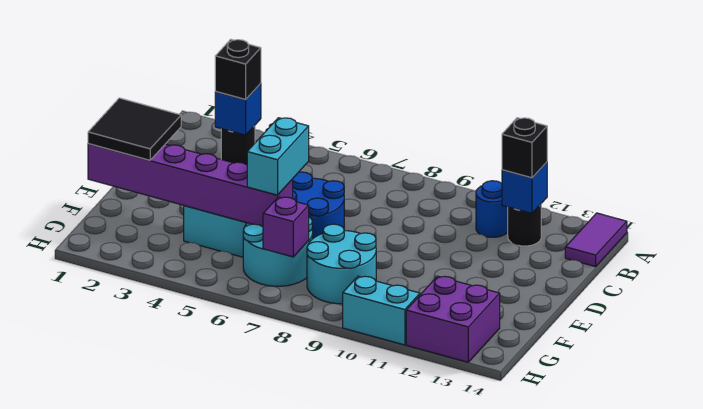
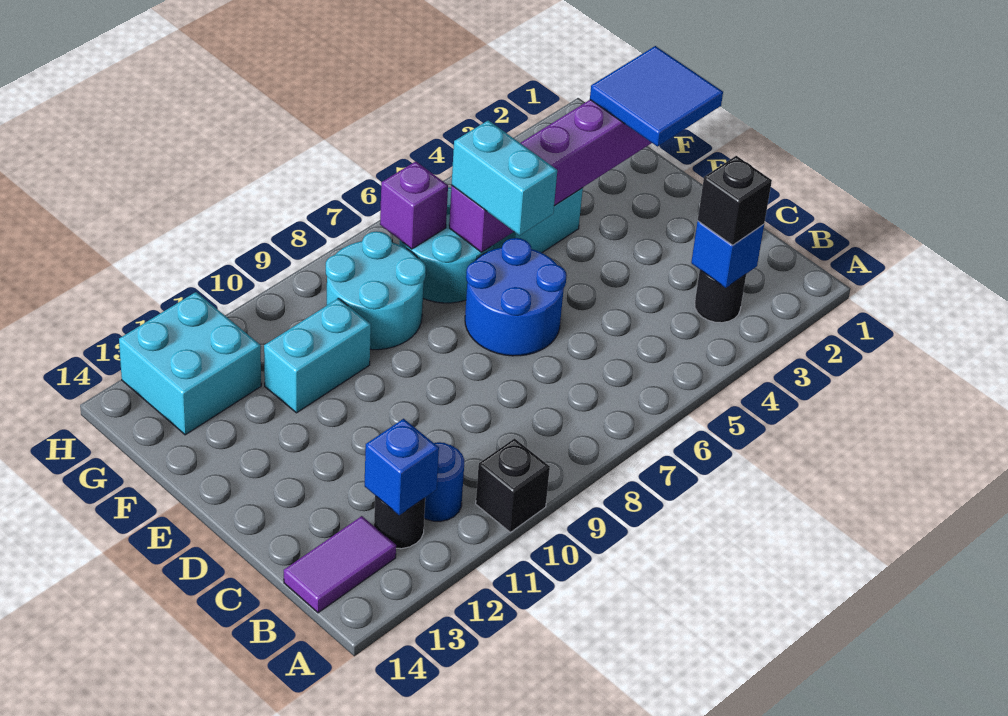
purple 1x2 tile [565,213,627,267] -> purple 1x2 tile turned to [284,516,396,613]
black 1x1 brick [502,118,547,178] -> black 1x1 brick moved to [476,439,550,532]
black 2x2 tile [88,98,181,160] -> blue 2x2 tile [590,46,723,147]
purple 2x2 brick [406,276,500,362] -> cyan 2x2 brick [119,292,261,435]
cyan 1x2 brick [343,276,420,345] -> cyan 1x2 brick moved to [264,298,371,413]

